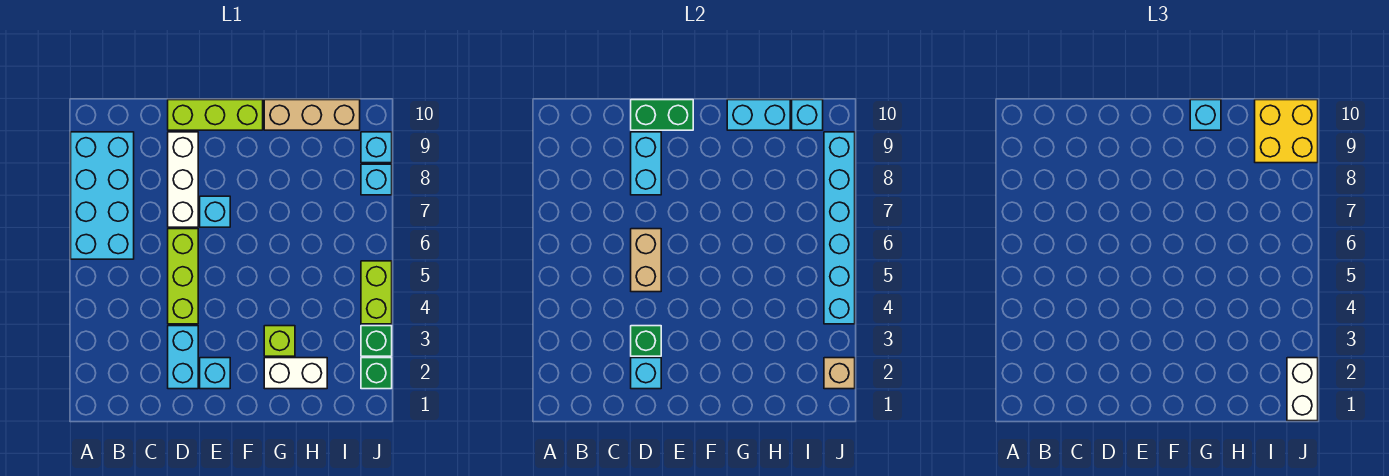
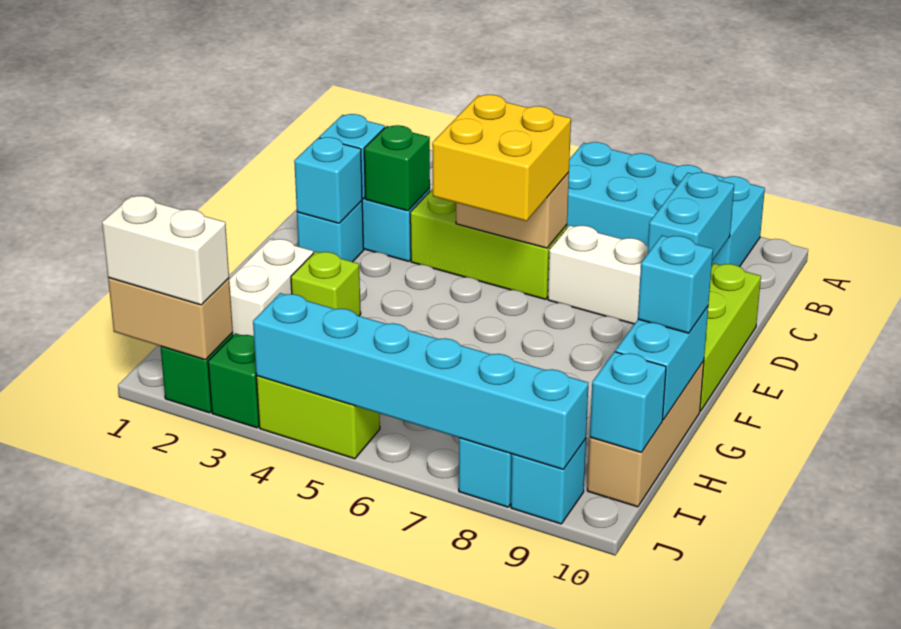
cyan 1x2 brick [631,132,661,195] -> cyan 1x2 brick turned to [647,172,734,261]
green 1x2 brick [631,100,693,130] -> none
cyan 1x1 brick [200,196,230,227] -> cyan 1x1 brick moved to [294,137,362,223]
yellow 2x2 brick [1255,100,1318,163] -> yellow 2x2 brick moved to [432,95,571,221]
tan 1x1 brick [824,358,855,389] -> tan 1x2 brick [108,278,233,360]

